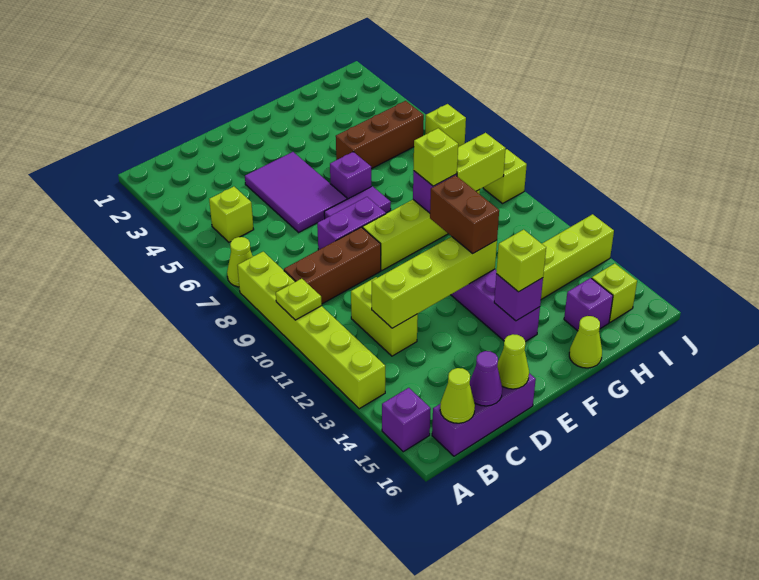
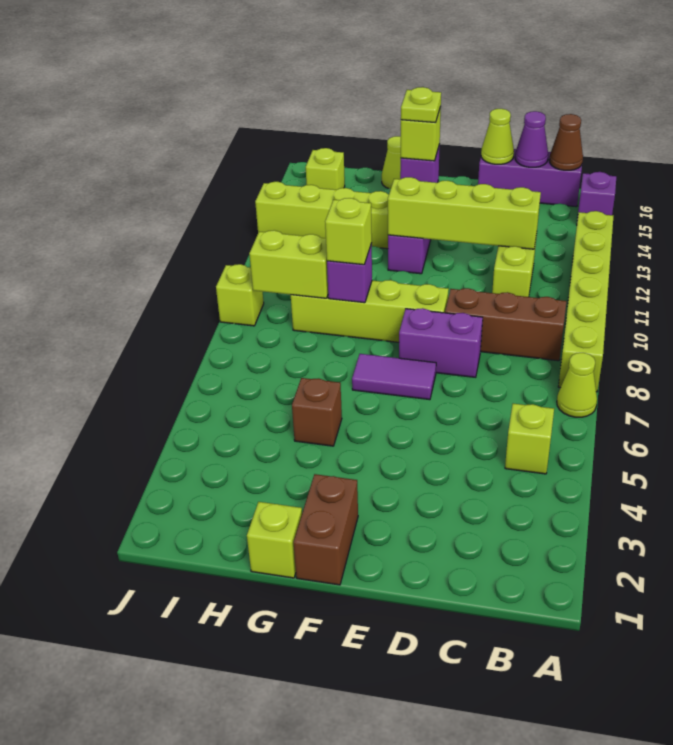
lime 1x1 plate [276,279,322,320] -> lime 1x1 plate moved to [401,87,441,123]
lime 1x1 cone [440,368,475,423] -> brown 1x1 cone [549,114,583,170]
purple 2x3 tile [245,152,347,232] -> none
purple 1x1 brick [330,152,371,199] -> none
brown 1x2 brick [430,175,499,253] -> brown 1x2 brick moved to [293,474,358,585]
brown 1x3 brick [336,101,424,169] -> brown 1x1 brick [292,378,342,446]
purple 1x1 brick [564,278,613,331] -> none
lime 1x1 brick [425,104,466,147] -> lime 1x1 brick moved to [247,502,302,578]

